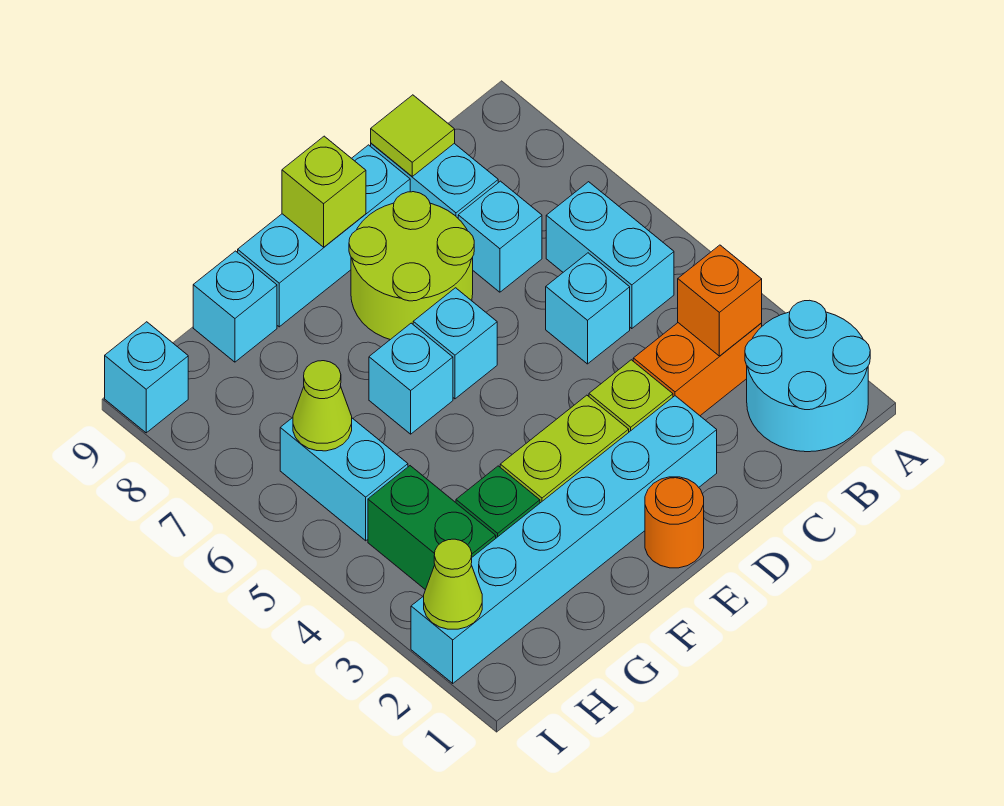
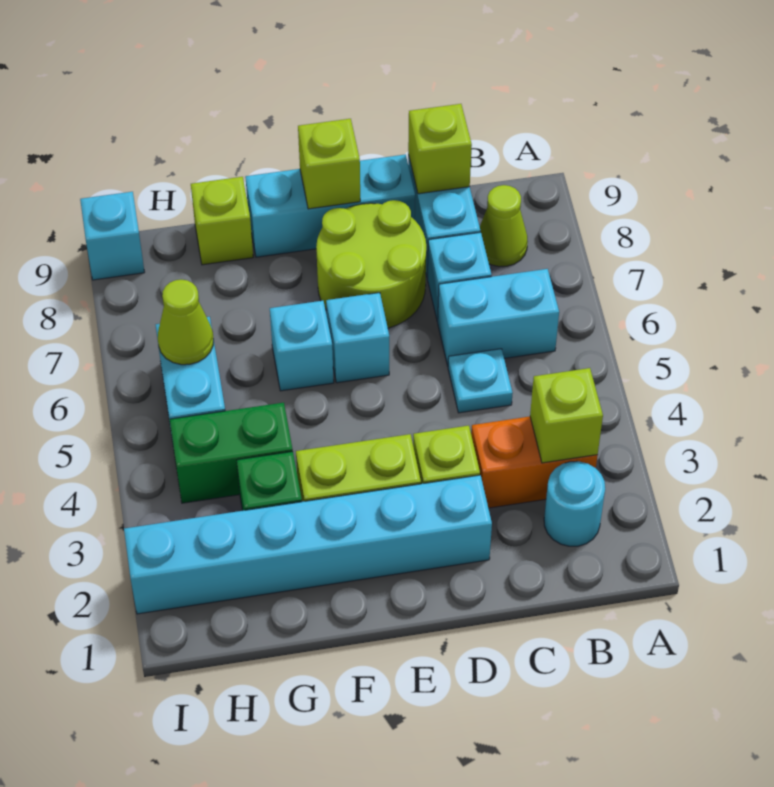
cyan 2x2 round brick [745,300,870,452] -> cyan 1x1 round brick [544,461,605,546]
orange 1x1 brick [678,245,762,356] -> lime 1x1 brick [530,368,603,463]
cyan 1x2 brick [546,182,674,329] -> cyan 1x2 brick turned to [437,269,559,366]
cyan 1x1 brick [546,253,630,364] -> cyan 1x1 plate [448,349,513,413]
lime 1x1 tile [371,95,455,176] -> lime 1x1 brick [408,104,472,194]
orange 1x1 round brick [645,477,704,568] -> none
cyan 1x1 brick [193,251,277,362] -> lime 1x1 brick [191,177,253,265]
green 1x2 brick [368,466,496,590] -> green 1x2 brick turned to [170,403,293,503]
lime 1x1 cone [424,539,482,629] -> lime 1x1 cone moved to [480,185,528,267]

